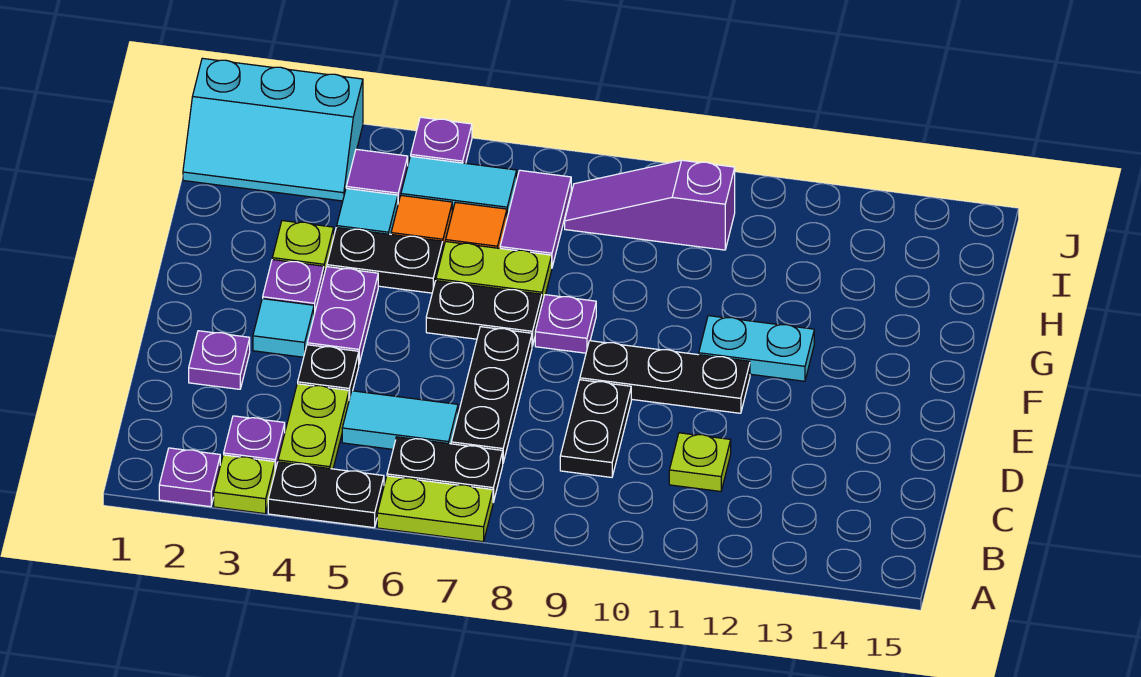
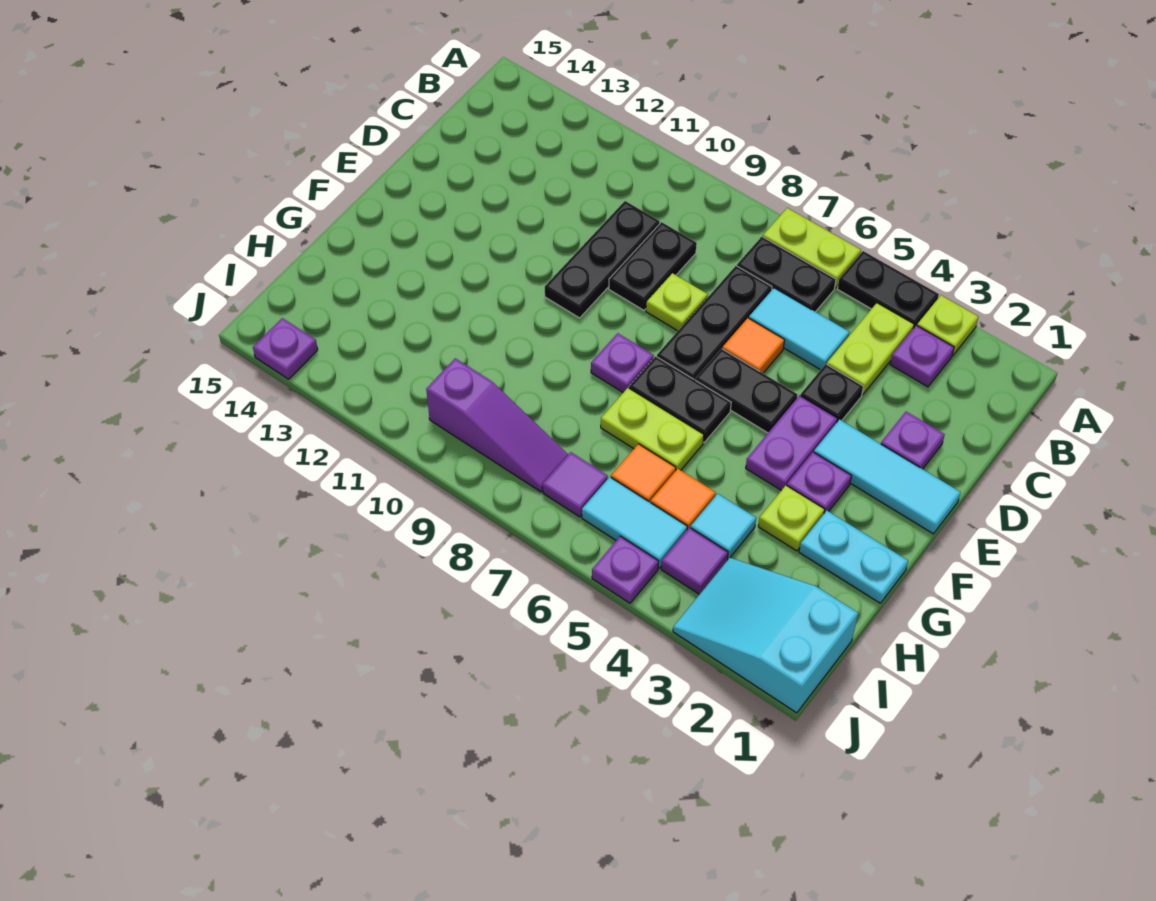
purple 1x1 plate [159,448,220,507] -> purple 1x1 plate moved to [253,318,318,379]
lime 1x1 plate [669,433,731,491] -> lime 1x1 plate moved to [646,273,708,331]
none -> orange 1x1 tile [722,318,785,373]
cyan 1x1 tile [253,299,314,357] -> cyan 1x3 tile [814,420,961,534]
black 1x3 plate [580,341,750,413] -> black 1x3 plate turned to [545,201,660,318]
cyan 1x2 plate [699,316,814,381] -> cyan 1x2 plate moved to [799,511,908,603]
black 1x2 plate [327,228,443,293] -> black 1x2 plate moved to [695,349,798,433]
purple 1x2 tile [500,170,571,267] -> purple 1x1 tile [543,452,608,517]
cyan 2x3 slope [183,58,363,201] -> cyan 2x3 slope turned to [673,558,858,713]

